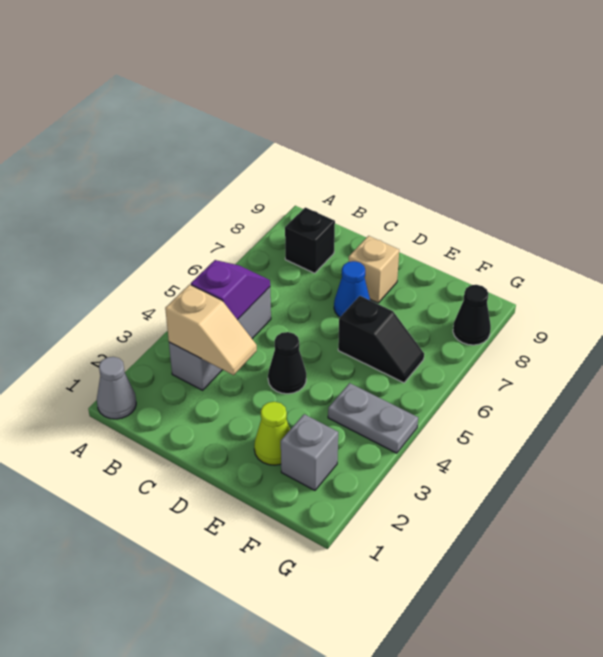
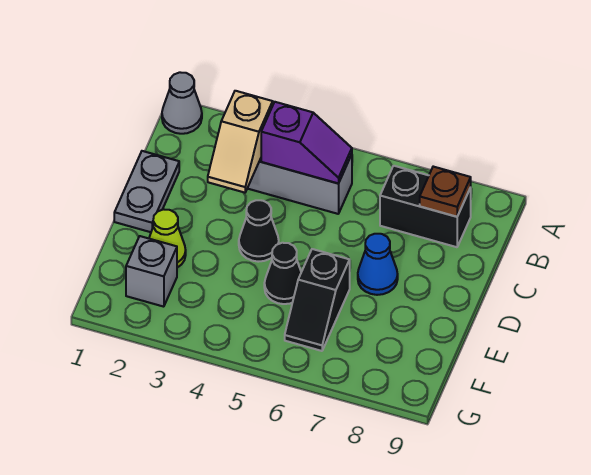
black 1x1 brick [285,207,335,273] -> black 1x2 brick [380,166,471,247]
none -> brown 1x1 plate [420,167,471,217]
tan 1x1 brick [349,236,399,303] -> none
grey 1x2 plate [328,383,418,453] -> grey 1x2 plate moved to [114,151,179,232]
black 1x1 cone [453,285,491,345] -> black 1x1 cone moved to [264,243,301,304]

